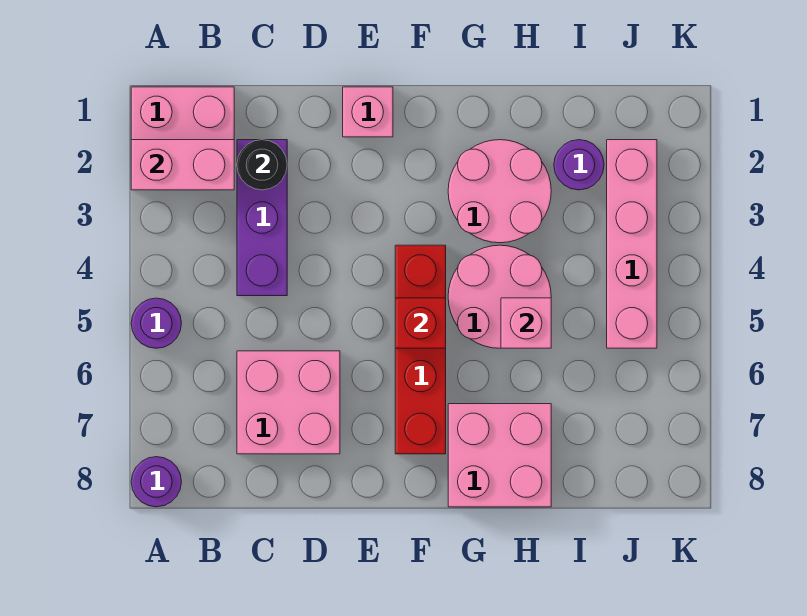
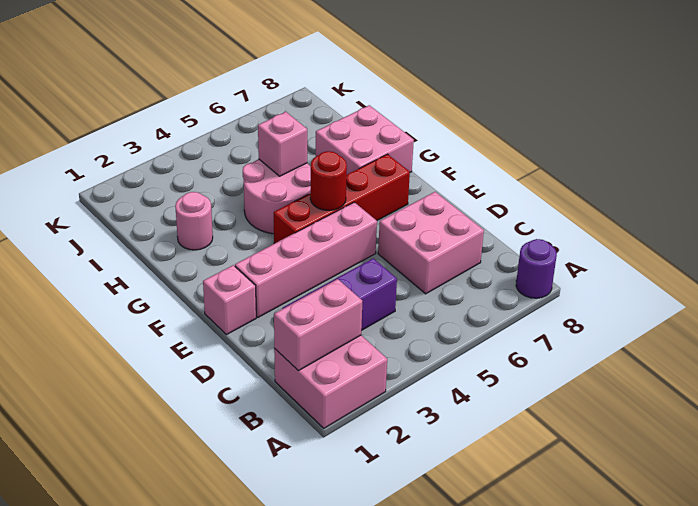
pink 1x2 brick [131,140,234,190] -> pink 1x2 brick turned to [274,279,362,371]
purple 1x1 round brick [131,298,182,348] -> none
black 1x1 round brick [237,140,287,190] -> none
red 1x1 brick [395,298,446,348] -> red 1x1 round brick [310,151,347,210]
pink 2x2 round brick [448,140,551,243] -> pink 1x1 round brick [175,192,213,250]
purple 1x1 round brick [554,140,604,190] -> none
pink 1x4 brick [607,140,657,348] -> pink 1x4 brick moved to [235,202,377,317]

